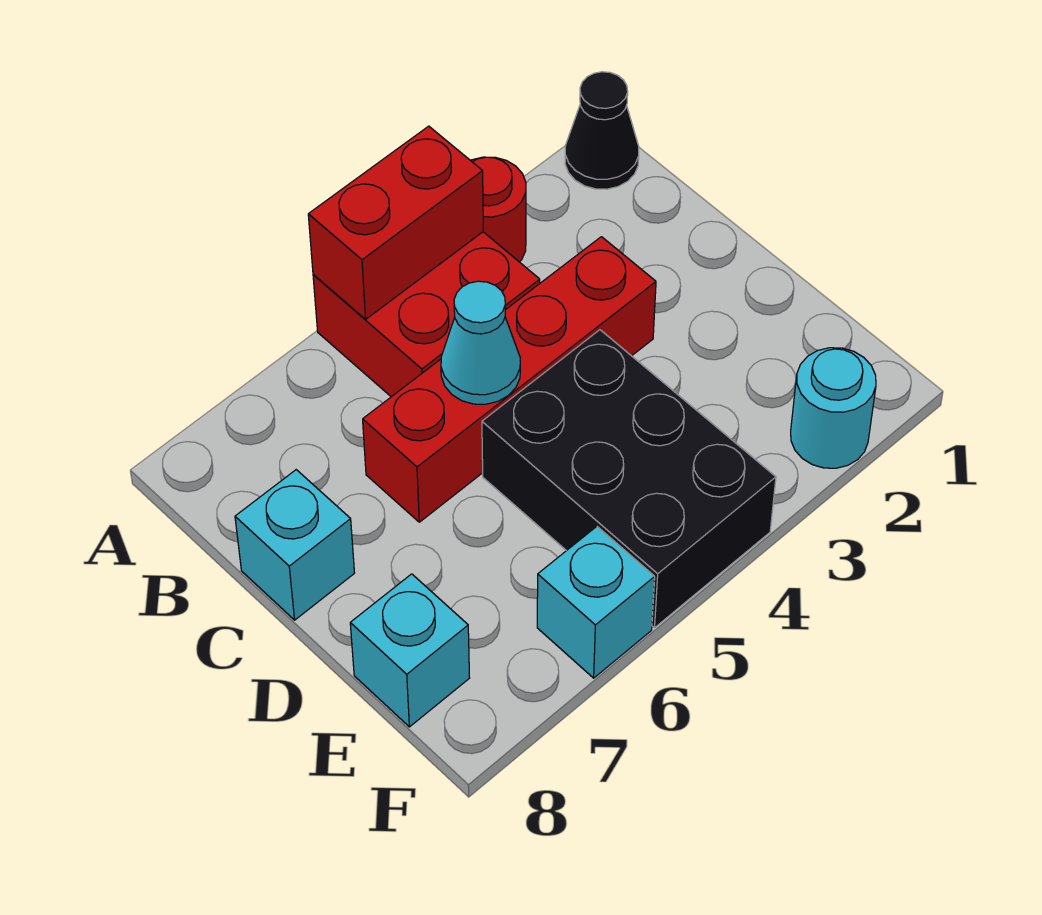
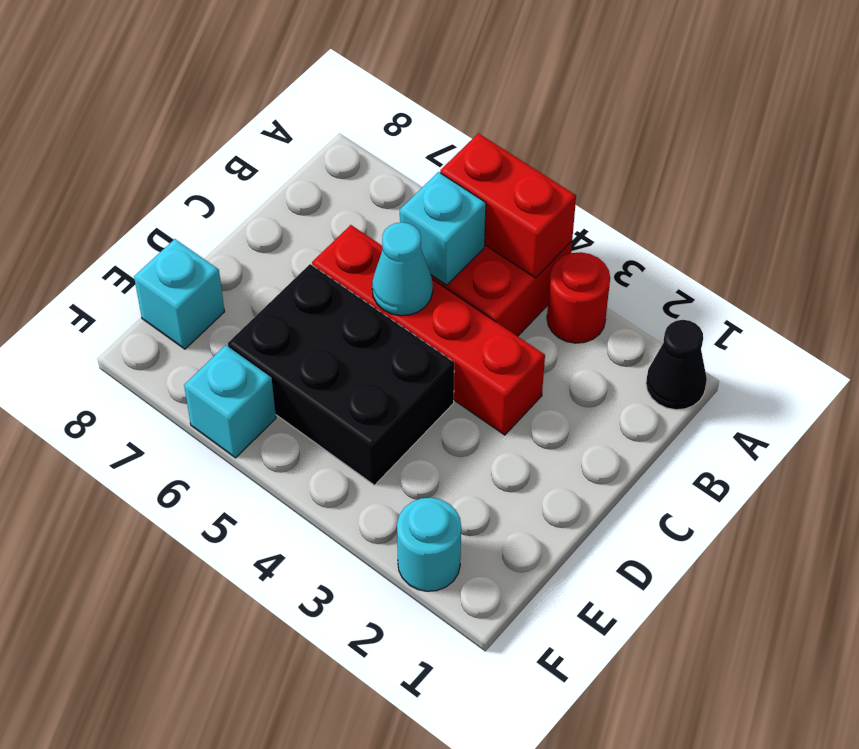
cyan 1x1 brick [235,470,354,620] -> cyan 1x1 brick moved to [400,172,486,285]
black 2x3 brick [482,330,776,628] -> black 2x3 brick turned to [228,264,454,485]

